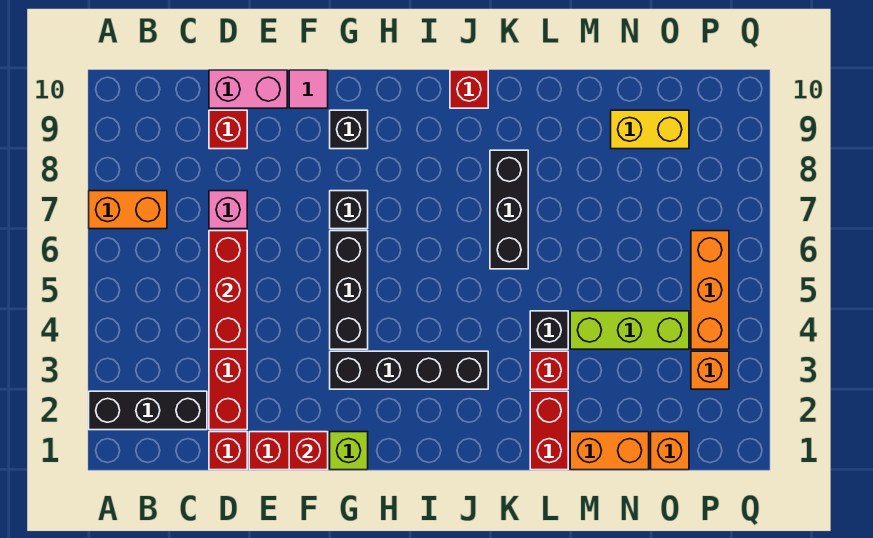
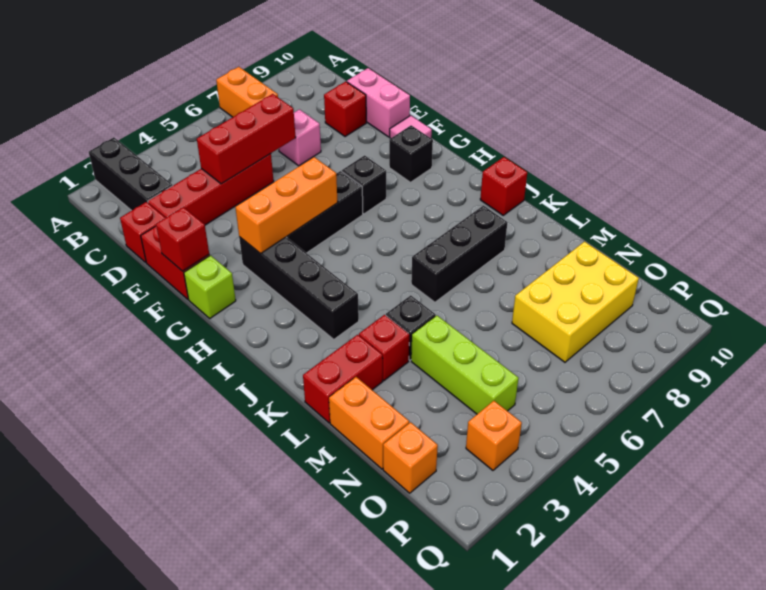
yellow 1x2 brick [611,110,689,149] -> yellow 2x3 brick [512,241,639,362]
orange 1x3 brick [691,231,729,349] -> orange 1x3 brick moved to [235,157,338,254]

